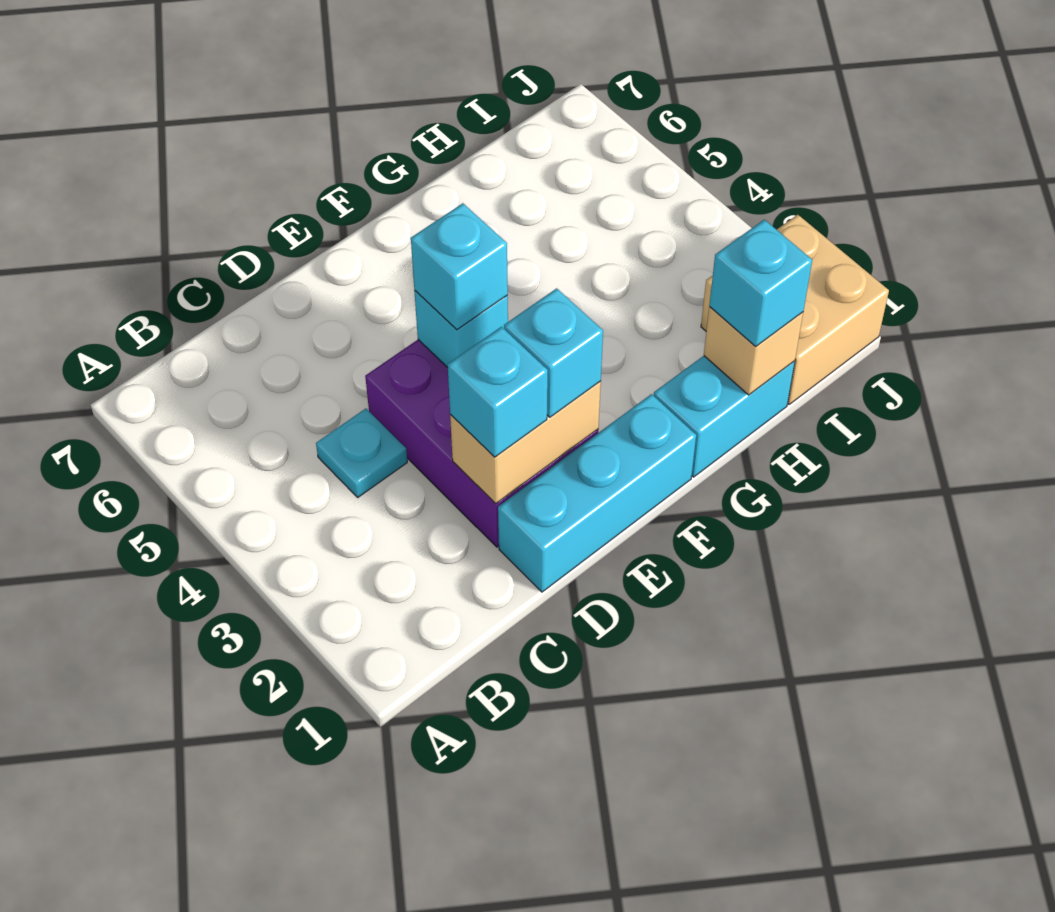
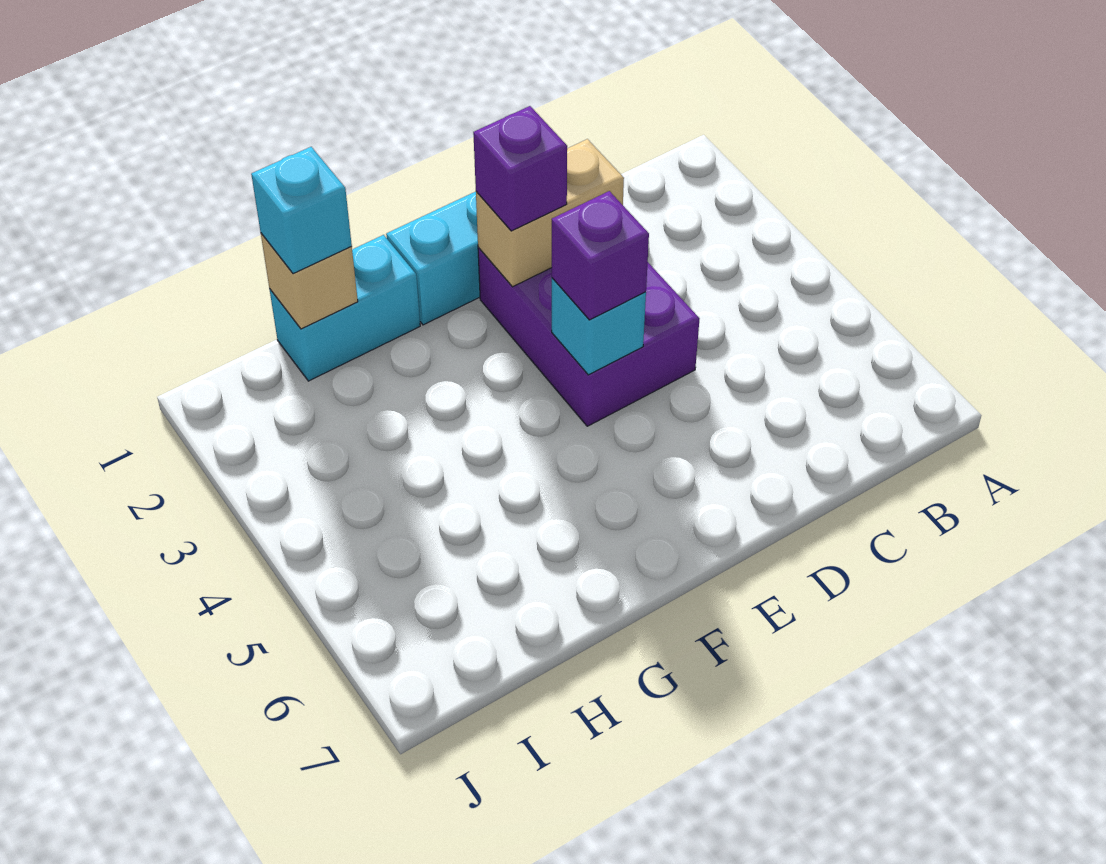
cyan 1x1 plate [316,409,407,497] -> none
cyan 1x1 brick [448,327,548,457] -> none
cyan 1x1 brick [504,288,603,417] -> purple 1x1 brick [473,106,567,231]
cyan 1x1 brick [411,203,508,330] -> purple 1x1 brick [552,191,649,320]
tan 2x2 brick [701,215,889,404] -> none

